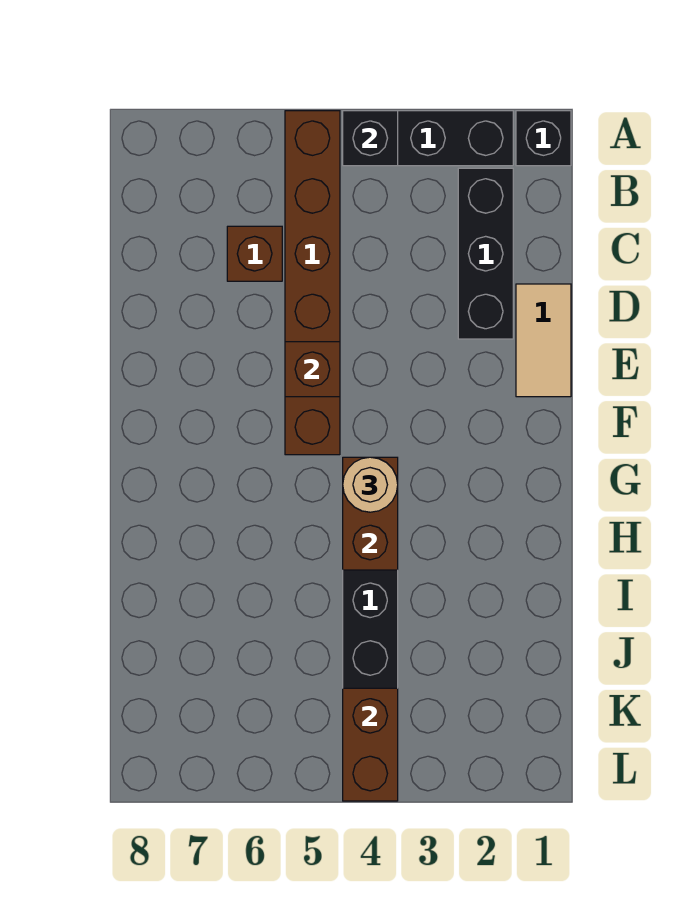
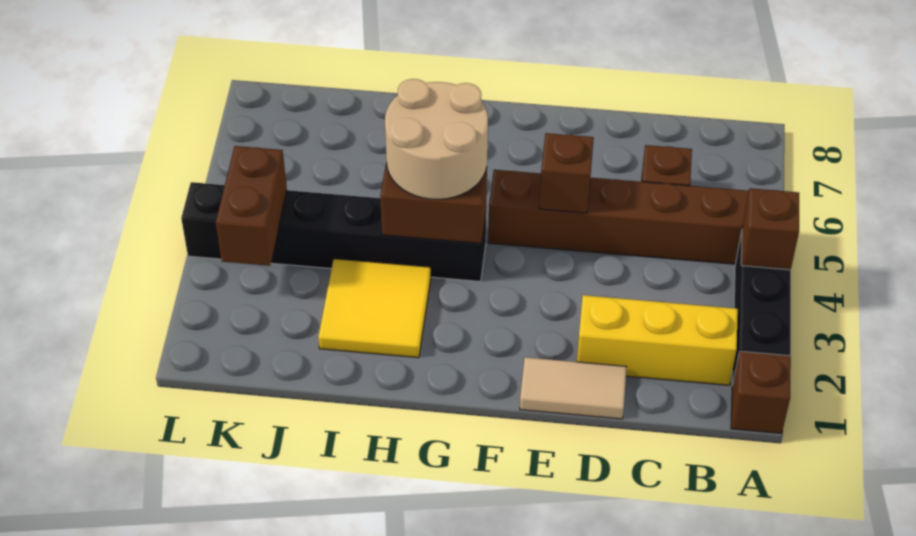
black 1x1 brick [516,111,571,166] -> brown 1x1 brick [731,351,791,434]
black 1x1 brick [343,111,398,166] -> brown 1x1 brick [741,188,799,270]
black 1x3 brick [458,168,513,339] -> yellow 1x3 brick [577,295,738,385]
tan 1x1 round brick [343,457,398,512] -> tan 2x2 round brick [385,79,488,199]
none -> yellow 2x2 tile [318,259,431,358]
brown 1x2 brick [343,688,398,801] -> brown 1x2 brick turned to [216,146,287,266]

